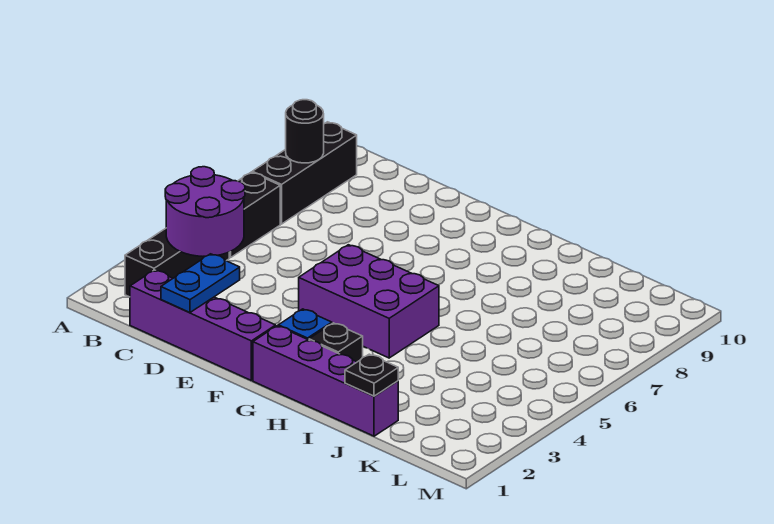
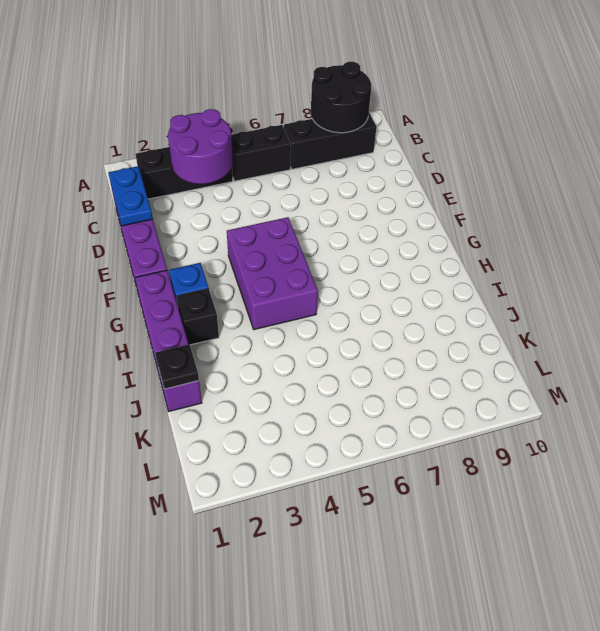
black 1x1 round brick [286,100,324,163] -> black 2x2 round brick [311,62,372,133]
blue 1x2 plate [161,254,240,312] -> blue 1x2 plate turned to [108,166,153,226]

